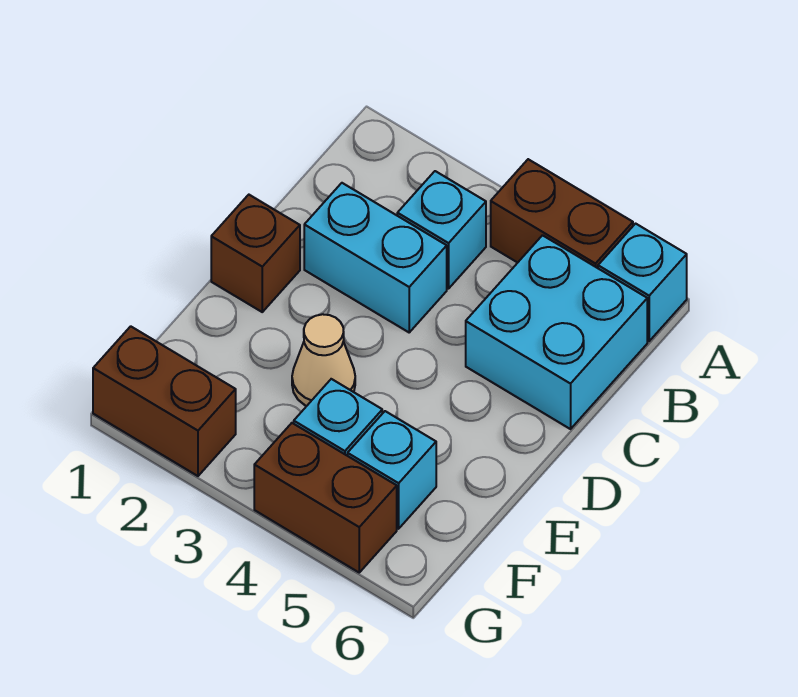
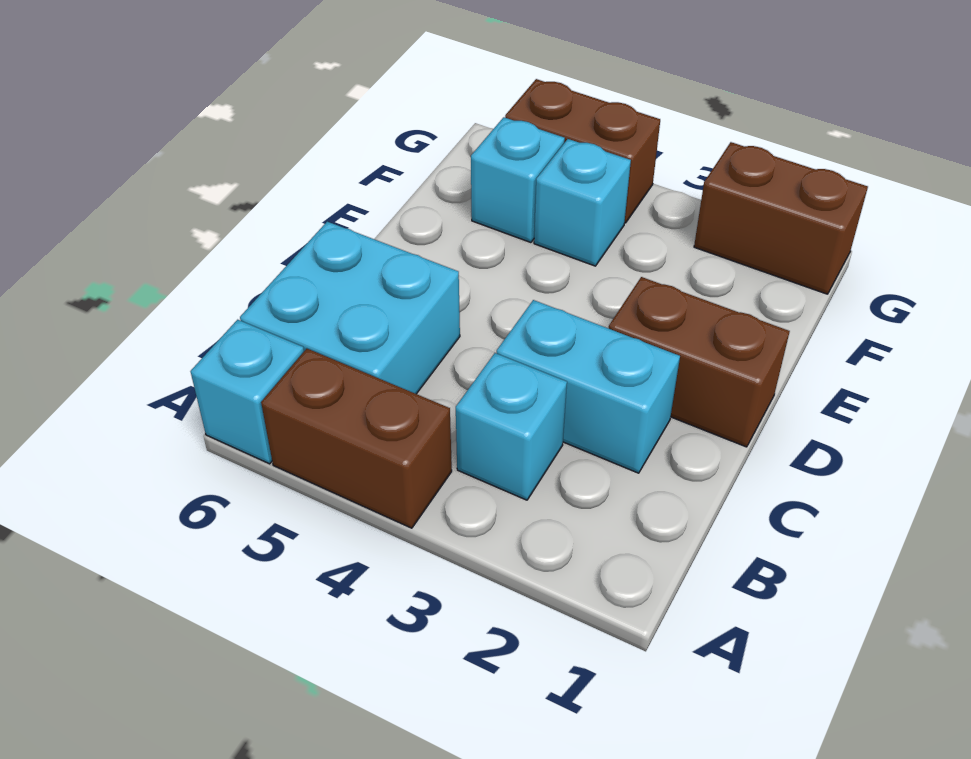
brown 1x1 brick [211,195,300,312] -> brown 1x2 brick [609,277,790,447]
tan 1x1 cone [292,314,355,406] -> none

